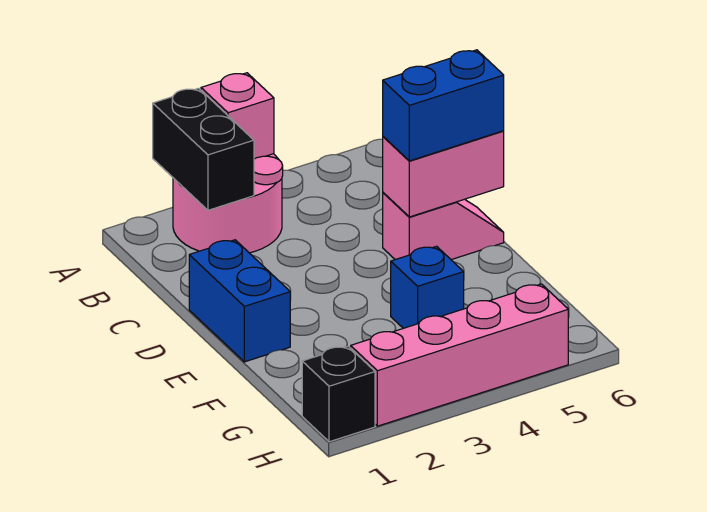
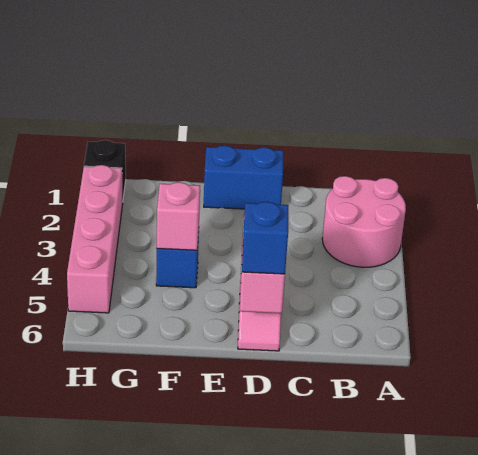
black 1x2 brick [153,88,254,210] -> none
pink 1x1 brick [201,73,274,159] -> pink 1x1 brick moved to [157,182,200,250]
blue 1x2 brick [383,50,504,161] -> blue 1x1 brick [242,202,288,274]

